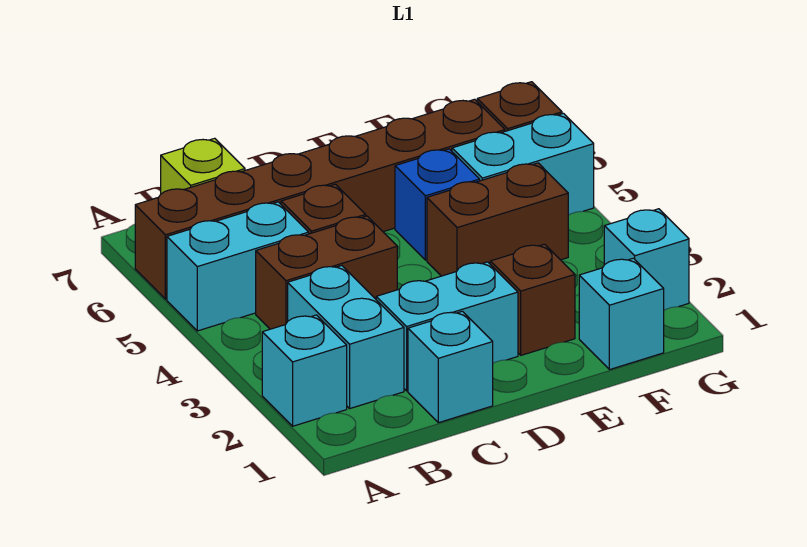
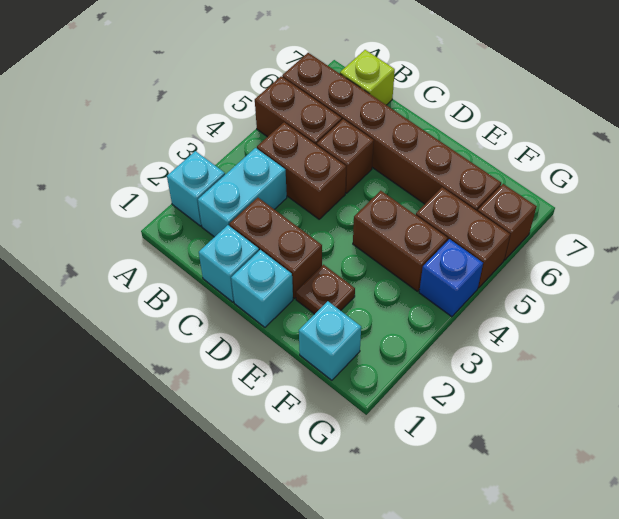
cyan 1x2 brick [167,202,309,331] -> brown 1x2 brick [255,76,342,145]
cyan 1x2 brick [376,262,518,391] -> brown 1x2 brick [229,198,322,299]
brown 1x1 brick [490,244,575,355] -> brown 1x1 plate [296,265,355,314]
blue 1x1 brick [395,149,480,260] -> blue 1x1 brick moved to [419,239,483,317]
cyan 1x2 brick [452,113,594,215] -> brown 1x2 brick [416,187,510,288]
cyan 1x1 brick [604,209,689,310] -> cyan 1x1 brick moved to [231,250,293,327]

